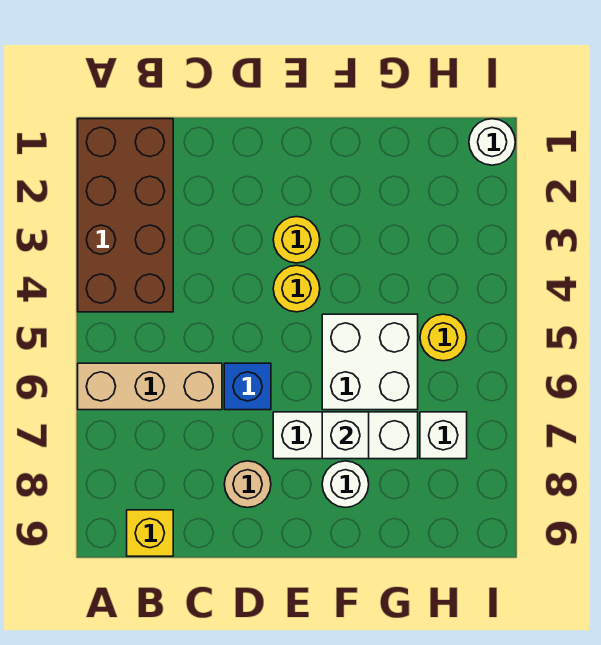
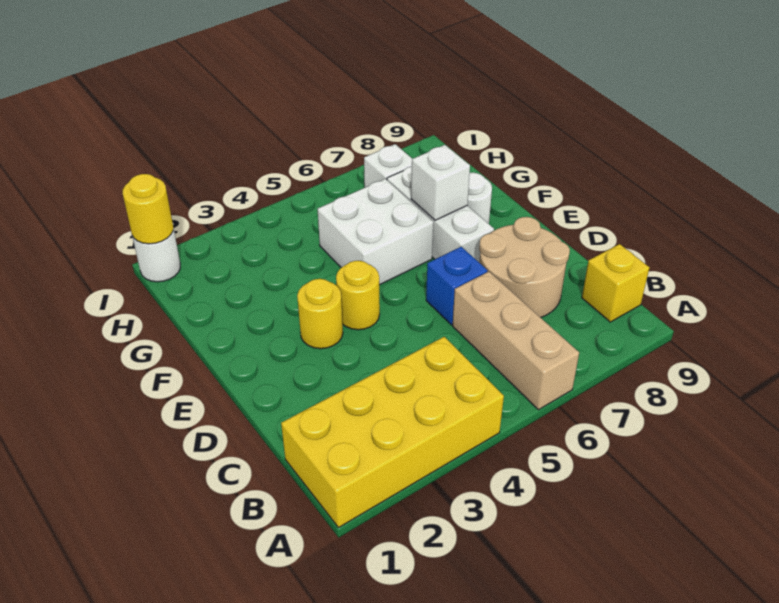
brown 2x4 brick [78,119,173,312] -> yellow 2x4 brick [281,337,504,528]
tan 1x1 round brick [224,461,271,508] -> tan 2x2 round brick [479,217,570,318]
yellow 1x1 round brick [420,314,467,361] -> yellow 1x1 round brick moved to [123,174,173,244]

